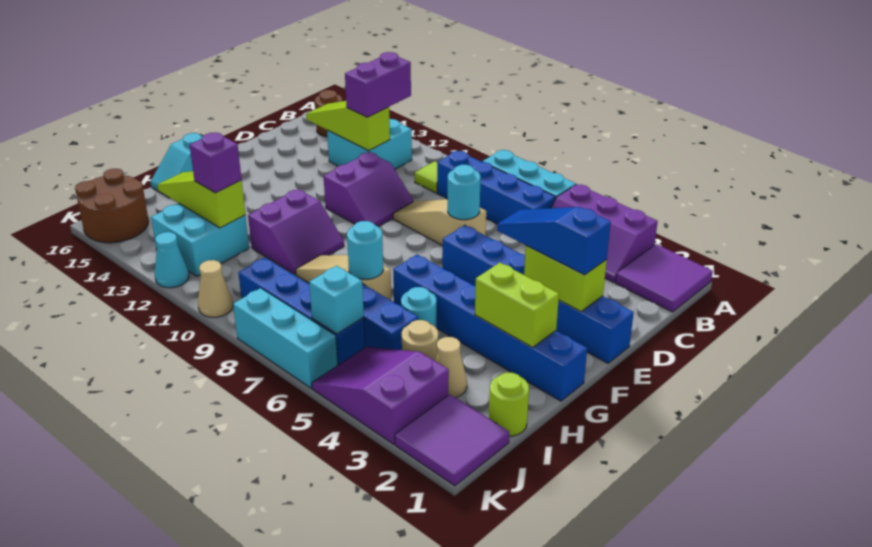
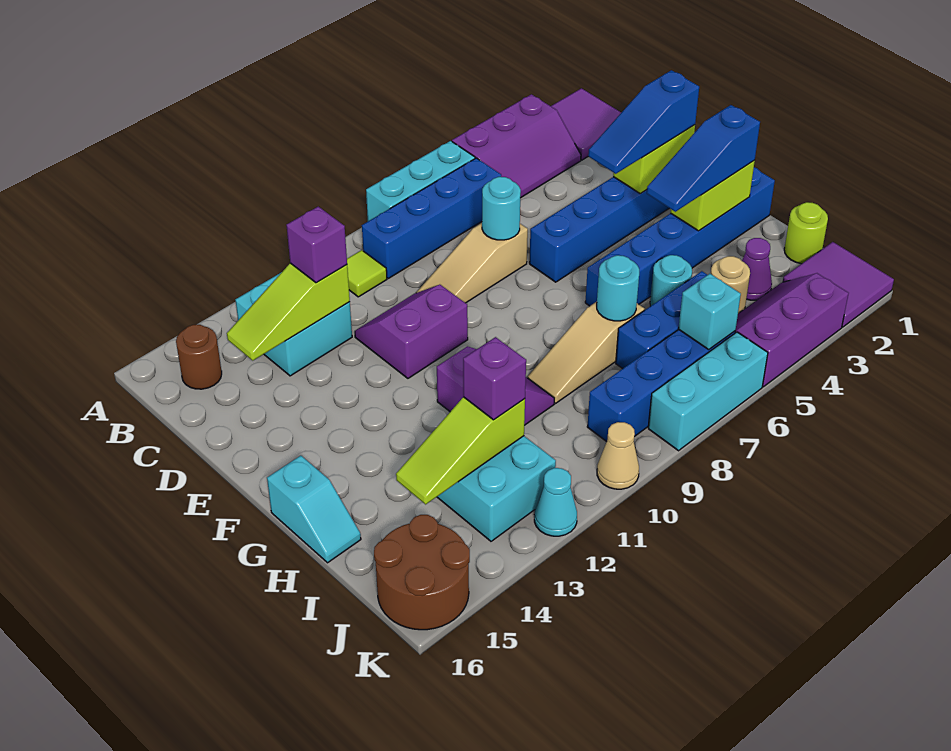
purple 1x2 brick [345,52,411,117] -> purple 1x1 brick [286,207,347,283]
purple 2x2 slope [324,152,413,227] -> purple 2x2 slope turned to [355,285,468,378]
none -> blue 1x3 slope [647,105,760,212]
tan 1x1 cone [435,337,467,398] -> purple 1x1 cone [742,238,772,300]
purple 2x3 slope [312,347,449,445] -> purple 2x3 slope turned to [735,273,849,387]

